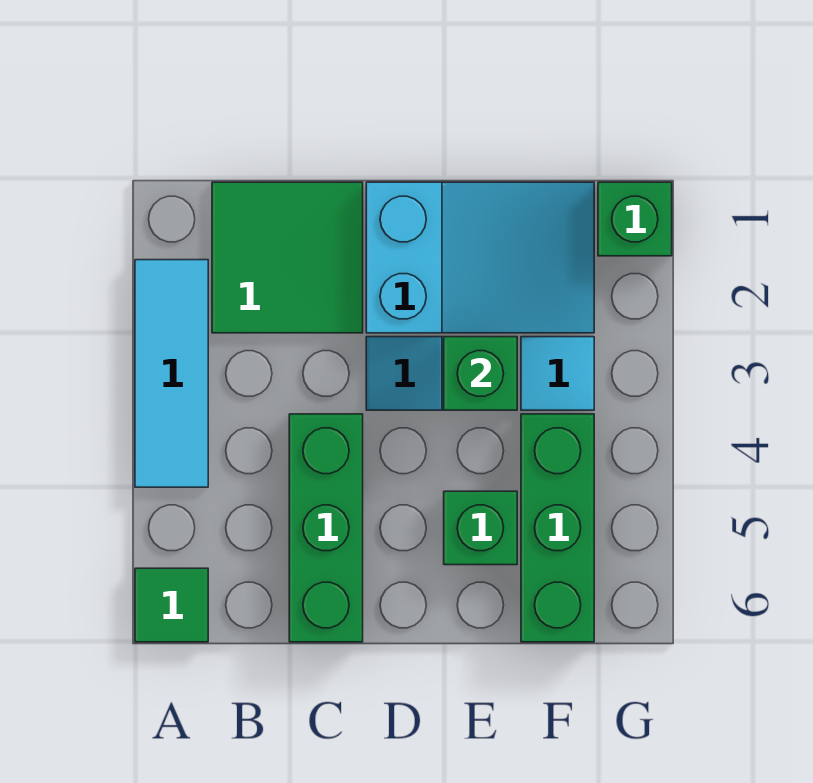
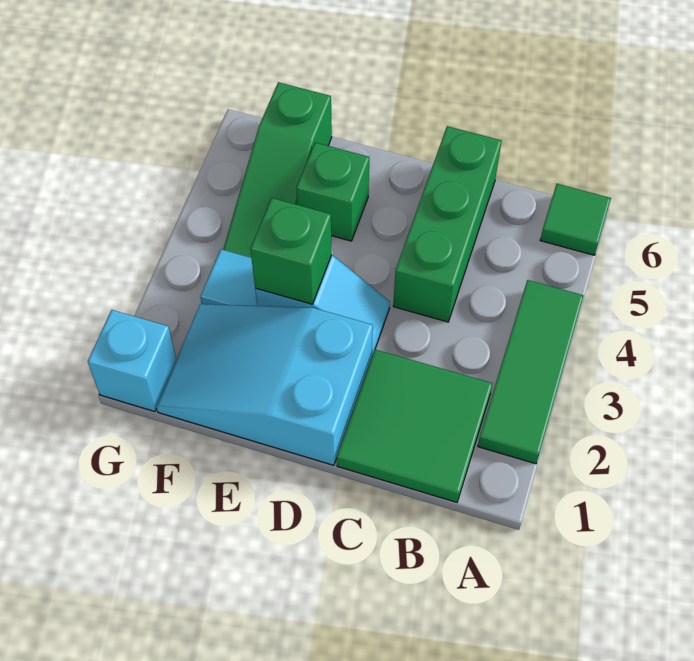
cyan 1x3 tile [135,260,208,487] -> green 1x3 tile [478,280,584,464]
green 1x3 brick [521,414,594,642] -> green 1x3 slope [223,82,332,258]
green 1x1 brick [598,182,672,256] -> cyan 1x1 brick [88,310,176,412]

